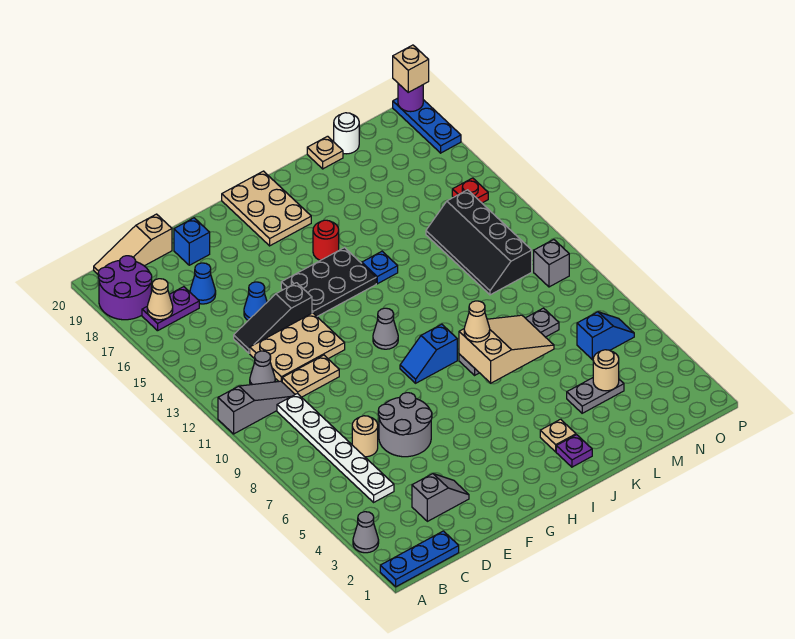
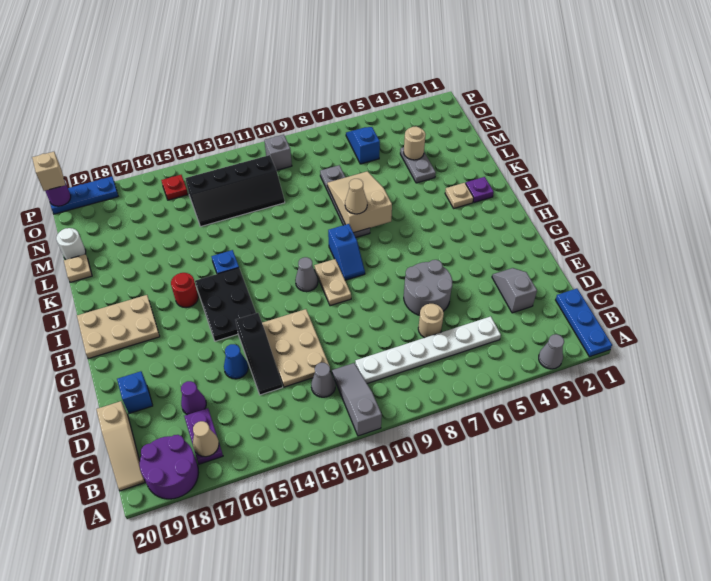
tan 1x2 plate [282,355,339,397] -> tan 1x2 plate moved to [314,259,351,306]
blue 1x1 cone [190,263,216,304] -> purple 1x1 cone [181,381,206,415]

